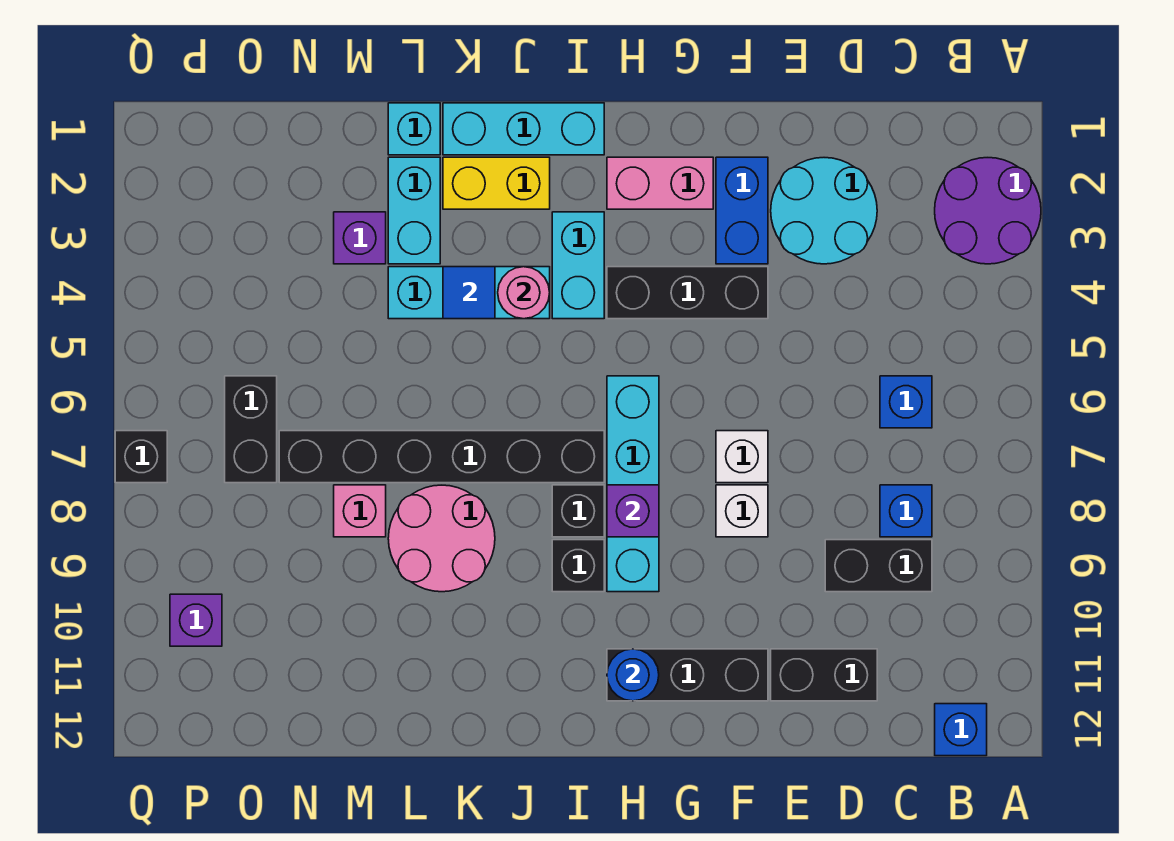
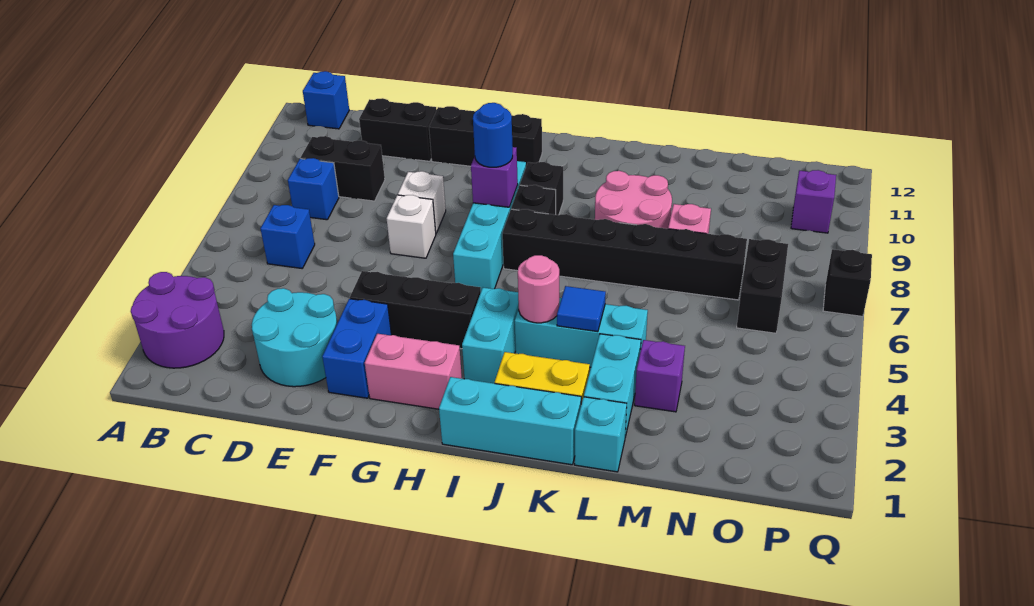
blue 1x1 round brick [607,649,659,701] -> blue 1x1 round brick moved to [473,103,513,167]

